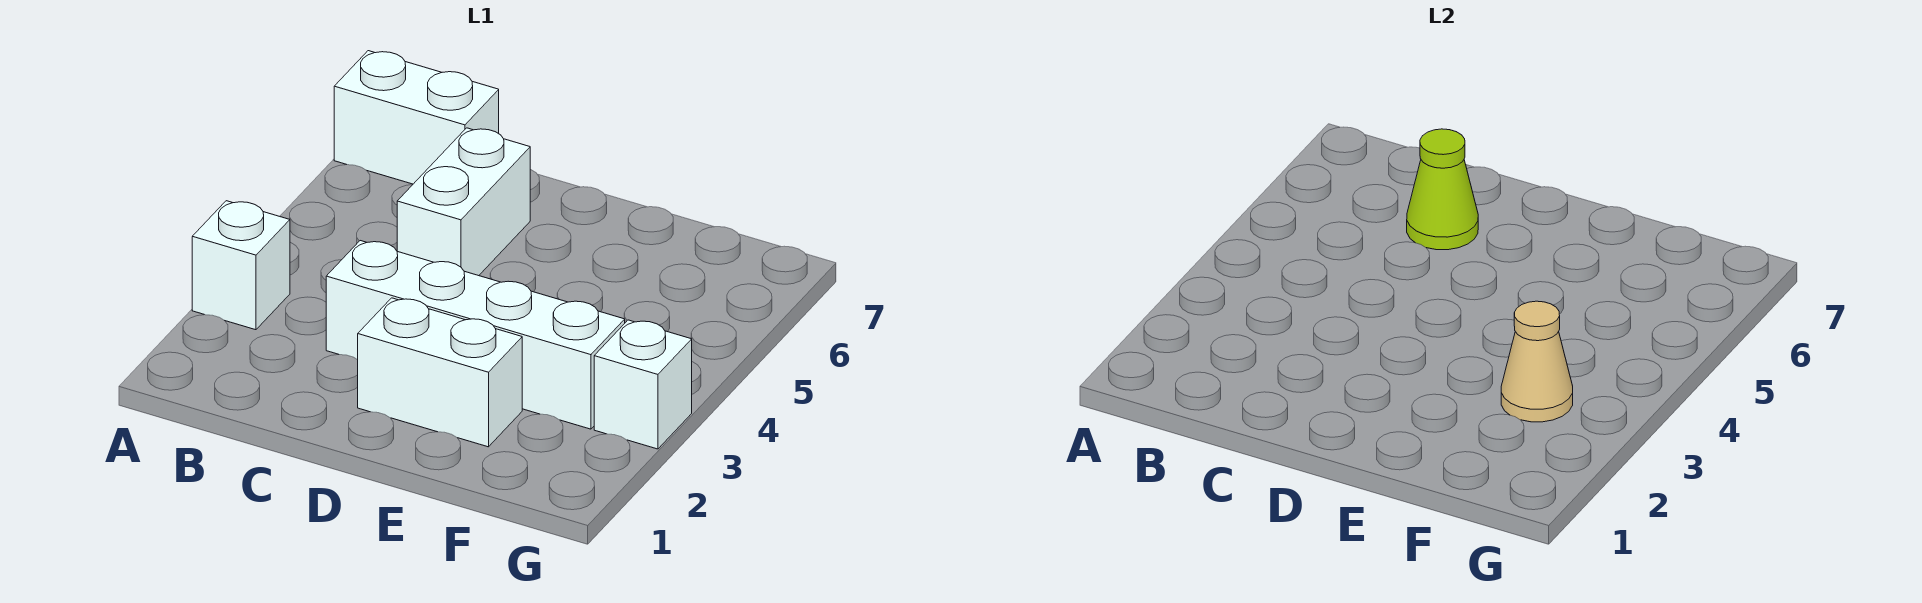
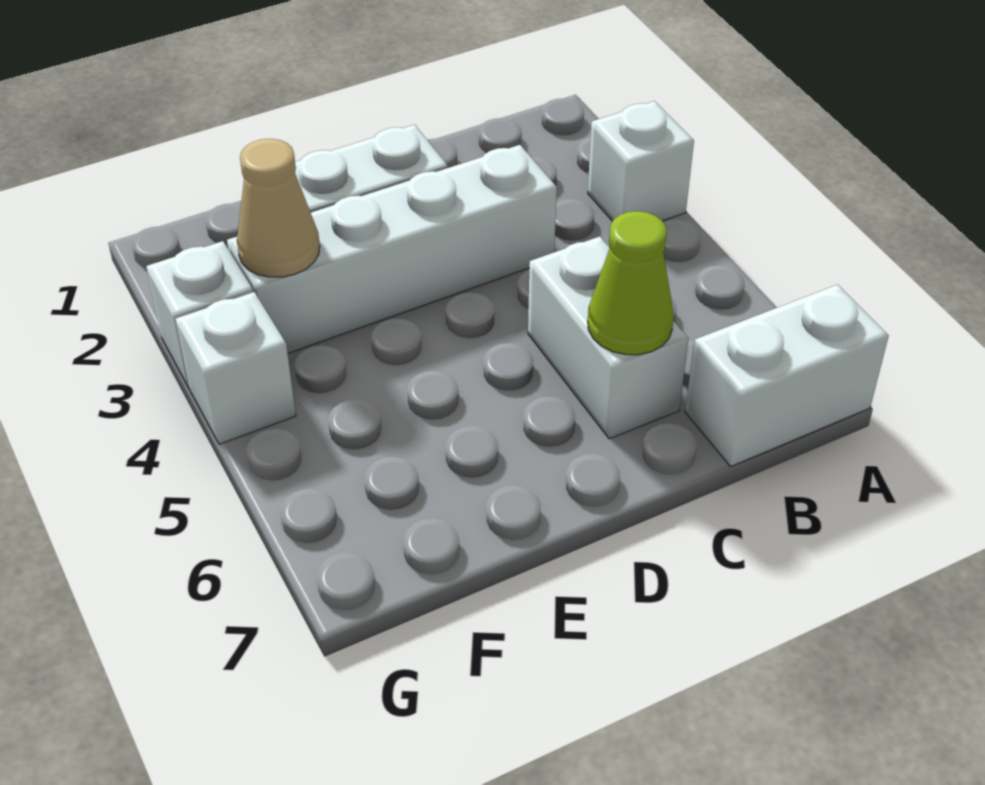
none -> white 1x1 brick [176,292,296,444]

